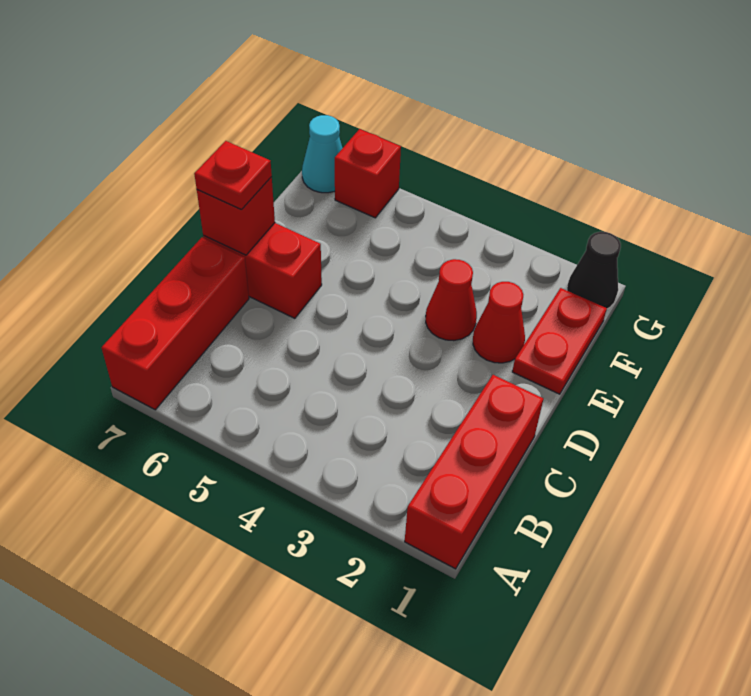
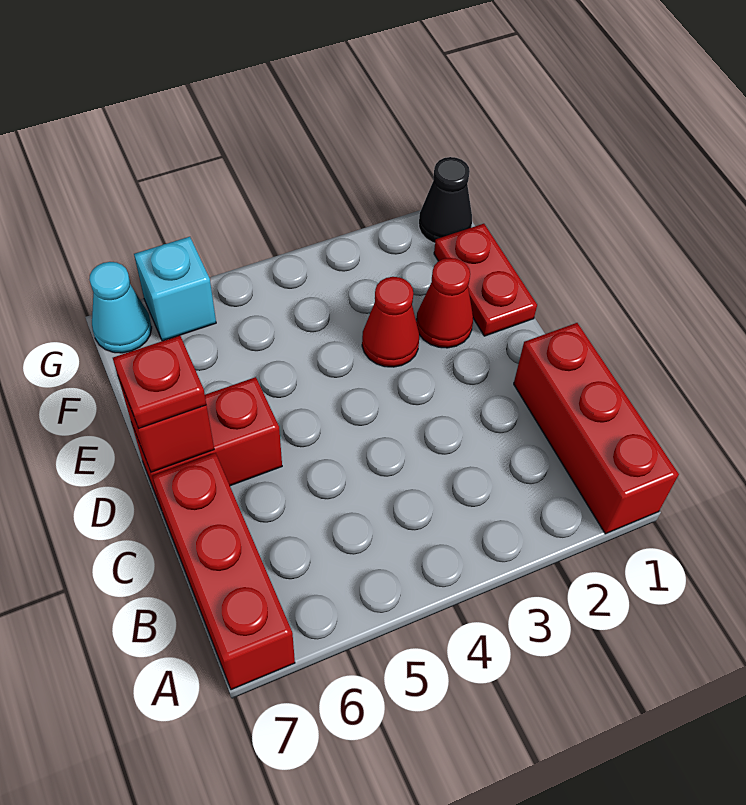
red 1x1 brick [335,129,401,218] -> cyan 1x1 brick [134,237,216,341]

